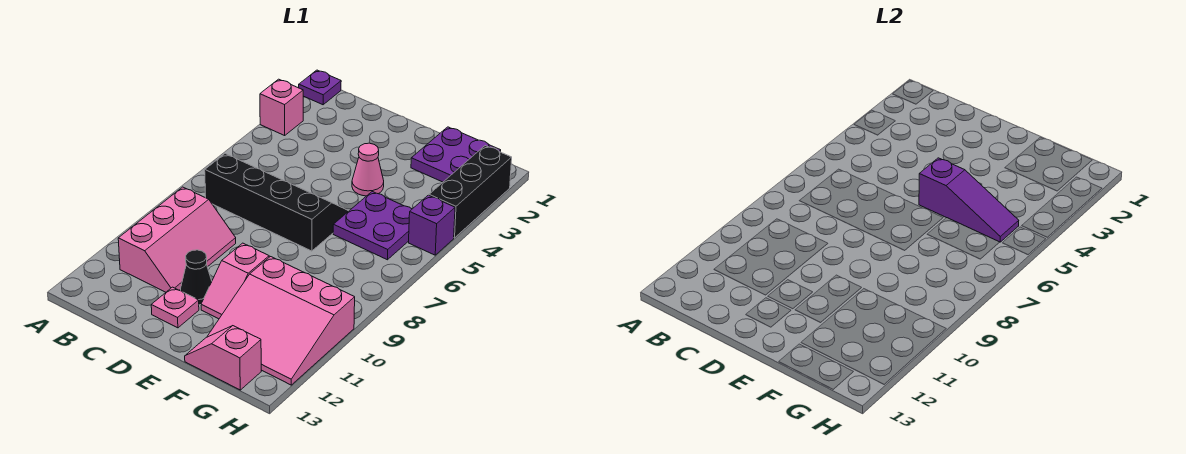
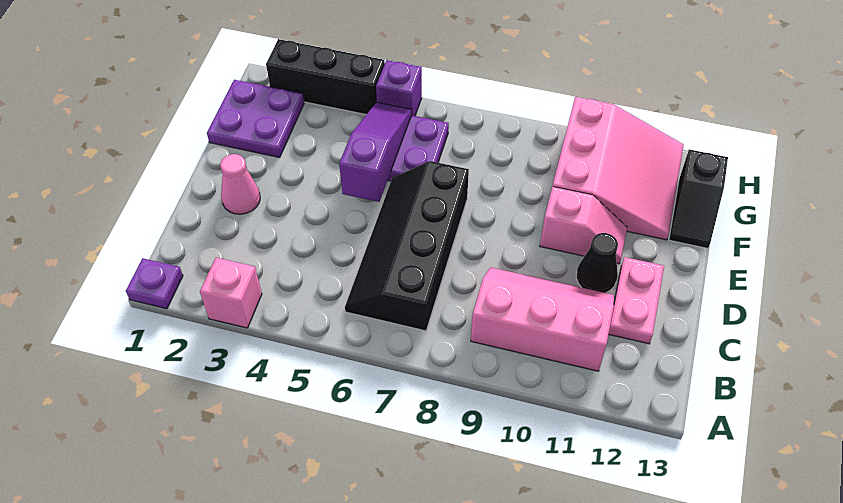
pink 1x1 plate [151,287,199,328] -> pink 1x2 plate [609,257,664,344]
pink 1x1 cone [352,143,384,196] -> pink 1x1 cone moved to [220,154,260,214]
pink 1x2 slope [185,326,261,390] -> black 1x2 slope [669,149,728,249]

